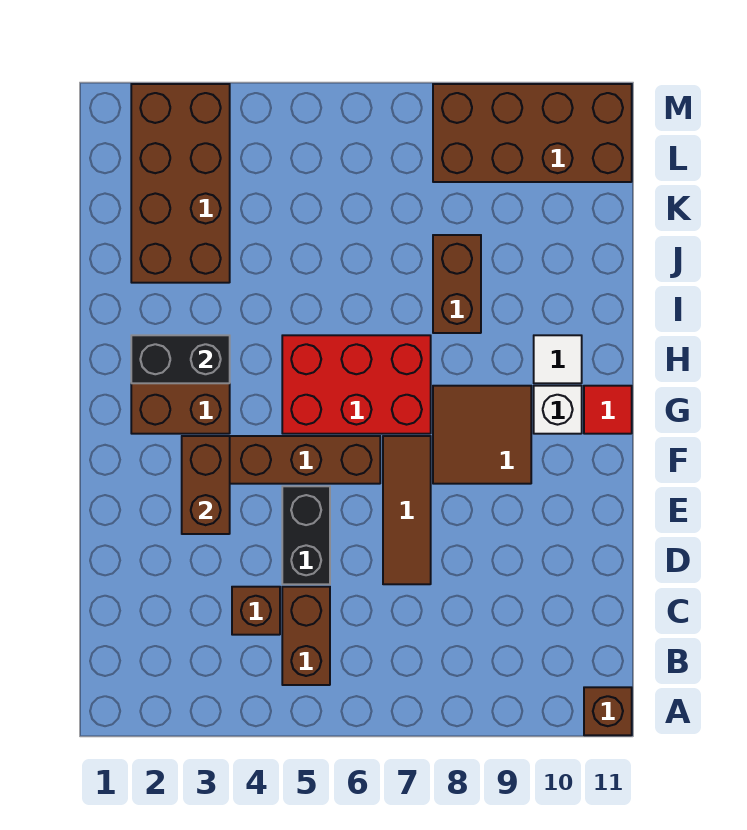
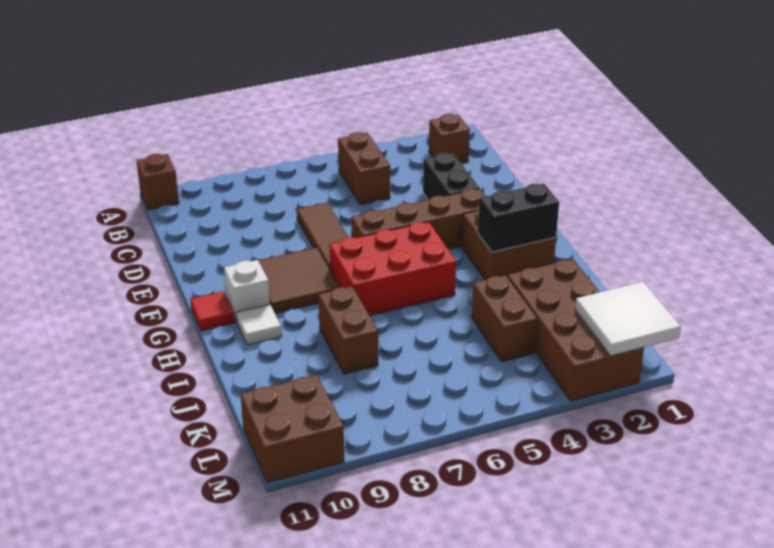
brown 1x1 brick [232,587,280,635] -> brown 1x1 brick moved to [429,114,470,163]
black 1x2 brick [282,486,330,584] -> black 1x2 brick moved to [423,153,479,200]
brown 1x2 brick [182,436,230,534] -> brown 1x2 brick moved to [472,275,537,362]
none -> white 2x2 tile [575,282,681,356]
brown 2x4 brick [433,84,632,182] -> brown 2x2 brick [241,375,344,483]

